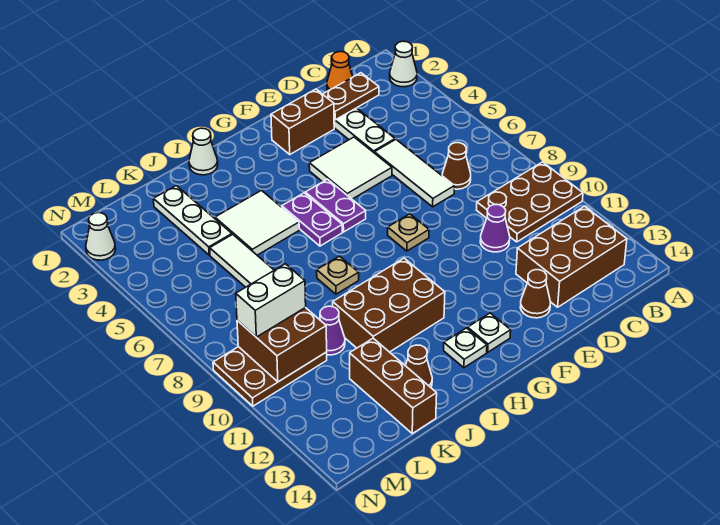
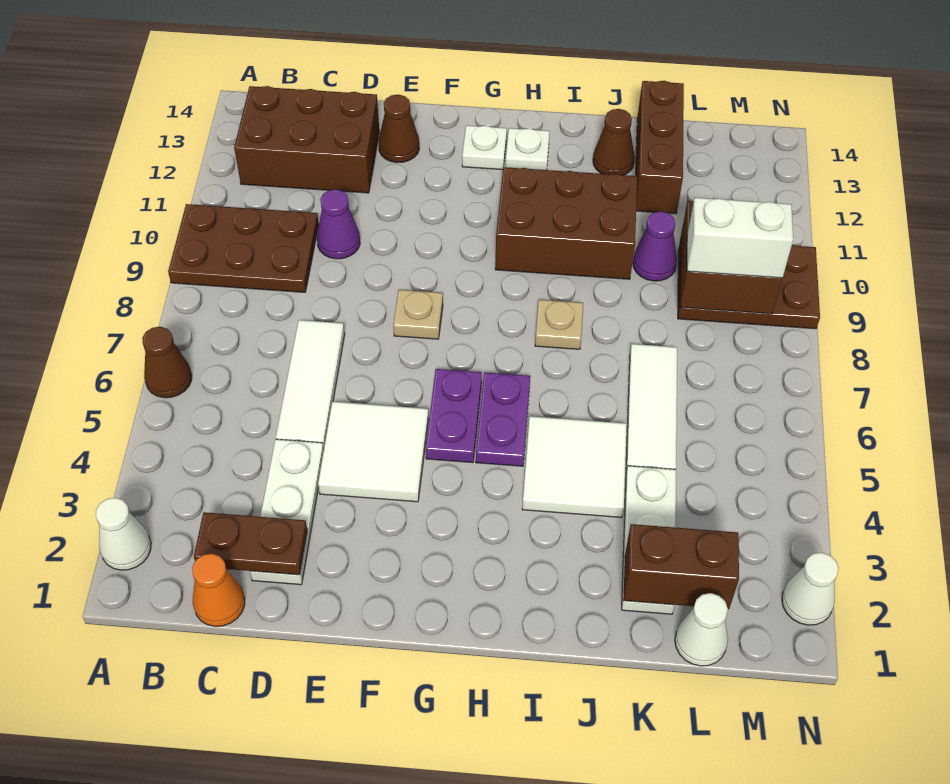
brown 1x1 cone [442,143,471,189] -> brown 1x1 cone moved to [142,327,192,398]
brown 1x2 brick [271,89,334,154] -> brown 1x2 brick moved to [623,524,739,609]
white 1x1 cone [189,128,218,175] -> white 1x1 cone moved to [675,593,728,666]

